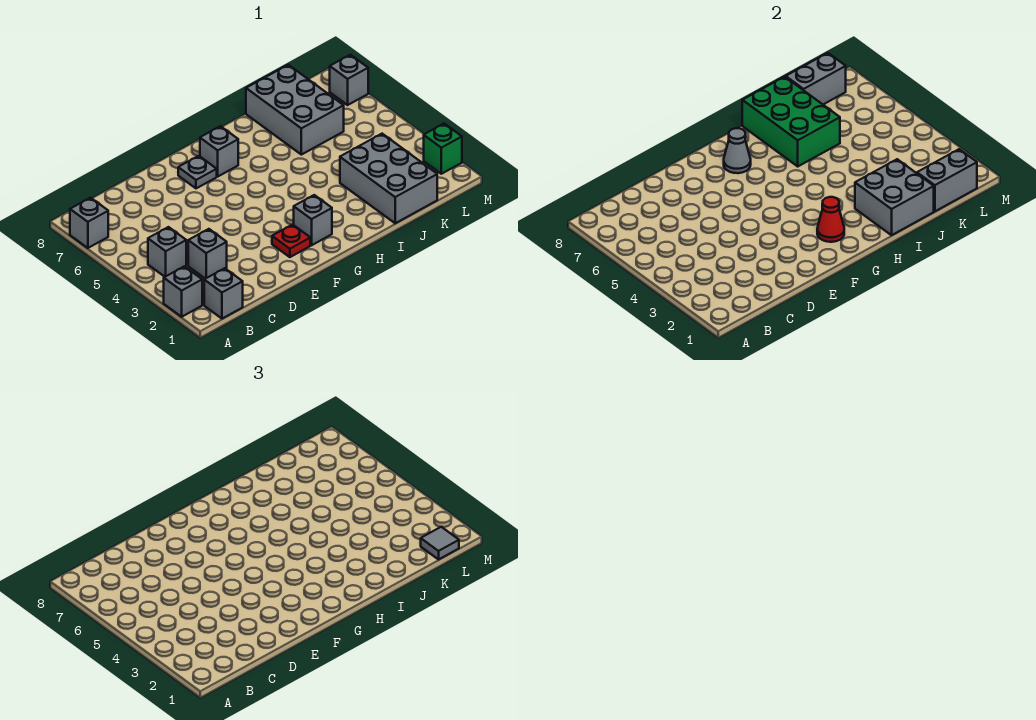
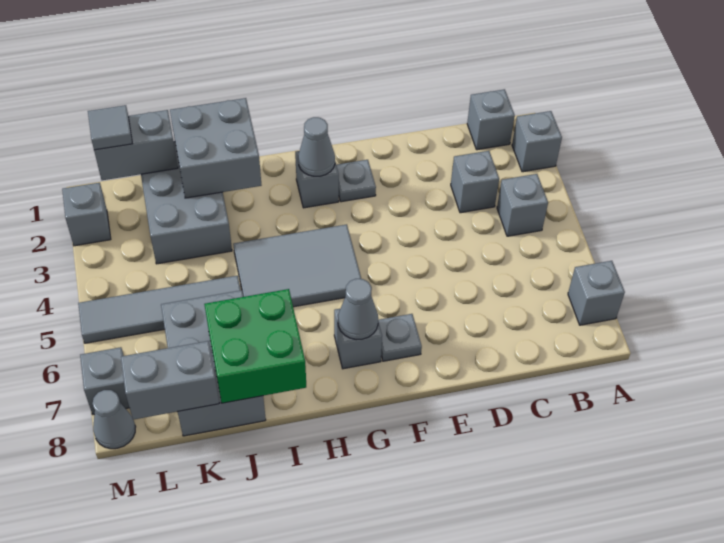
red 1x1 plate [272,225,310,257] -> grey 1x1 plate [336,160,376,202]
red 1x1 cone [817,197,844,242] -> grey 1x1 cone [298,117,335,176]
none -> grey 2x3 tile [233,224,361,307]
green 2x3 brick [742,77,840,166] -> green 2x2 brick [204,289,306,403]
none -> grey 1x4 tile [78,276,240,343]
green 1x1 brick [424,124,462,174] -> grey 1x1 brick [62,183,111,246]
none -> grey 1x1 cone [92,390,136,449]

